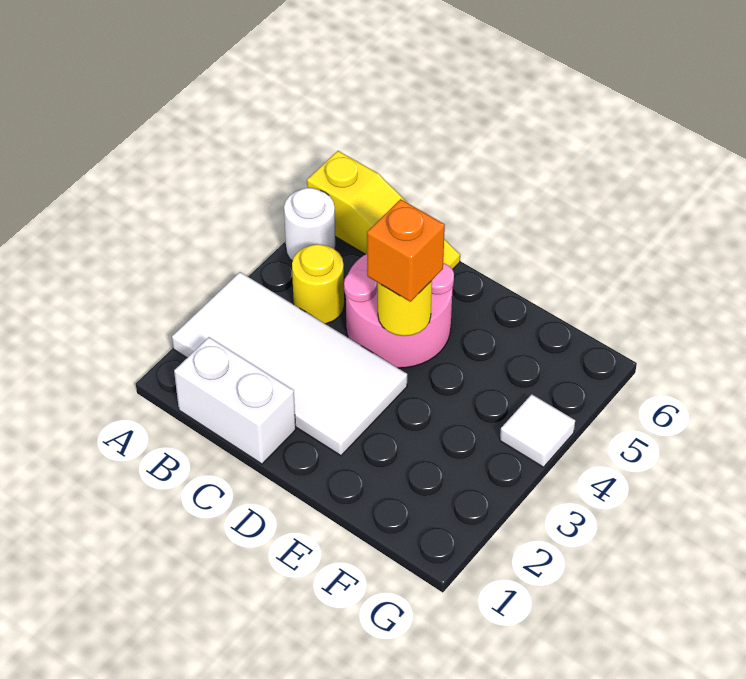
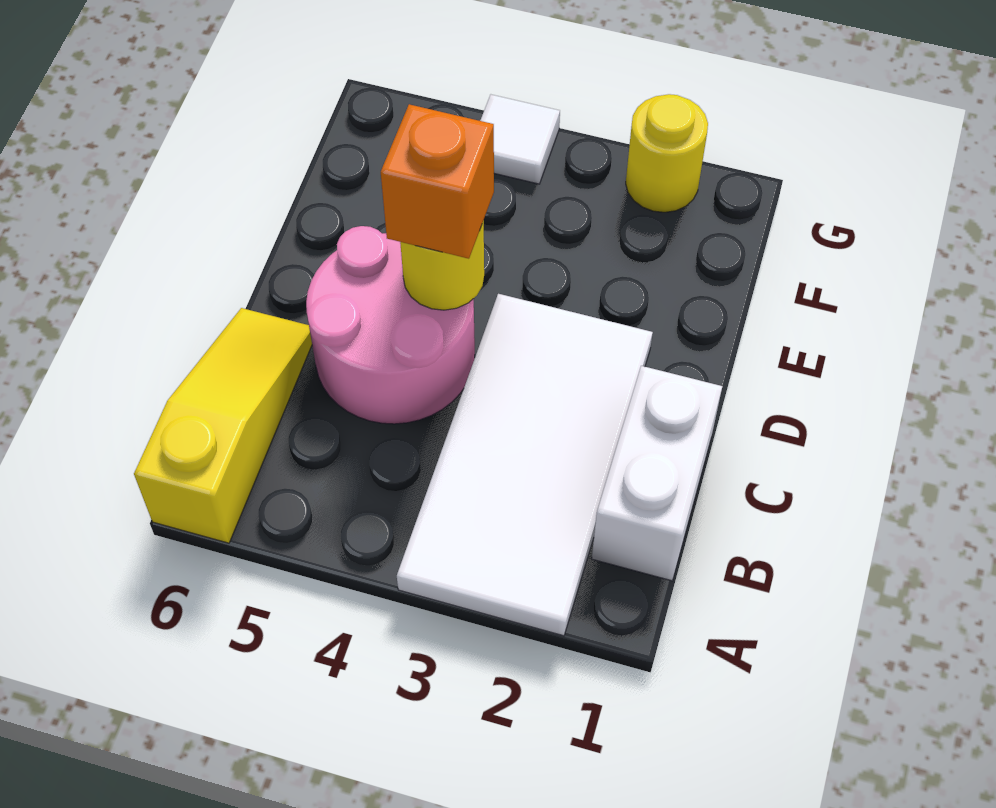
white 1x1 round brick [284,188,335,261] -> none
yellow 1x1 round brick [292,244,344,324] -> yellow 1x1 round brick moved to [626,94,708,212]

